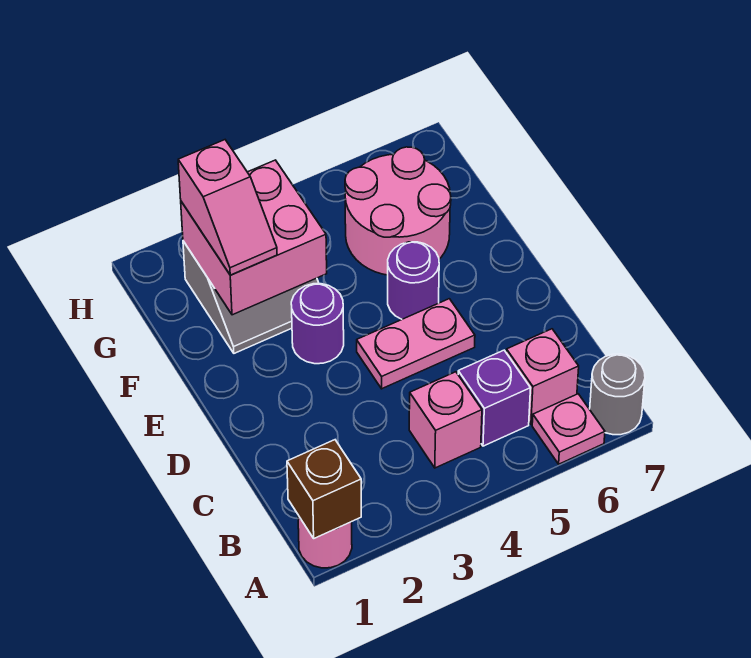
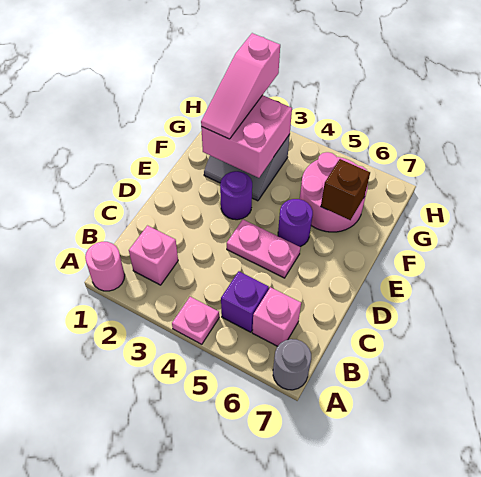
brown 1x1 brick [287,440,361,538] -> brown 1x1 brick moved to [321,159,370,220]
pink 1x1 plate [532,394,605,464] -> pink 1x1 plate moved to [172,297,219,344]
pink 1x1 brick [409,372,482,468] -> pink 1x1 brick moved to [129,226,178,285]
pink 1x2 slope [178,140,277,275] -> pink 1x3 slope [201,33,280,139]

